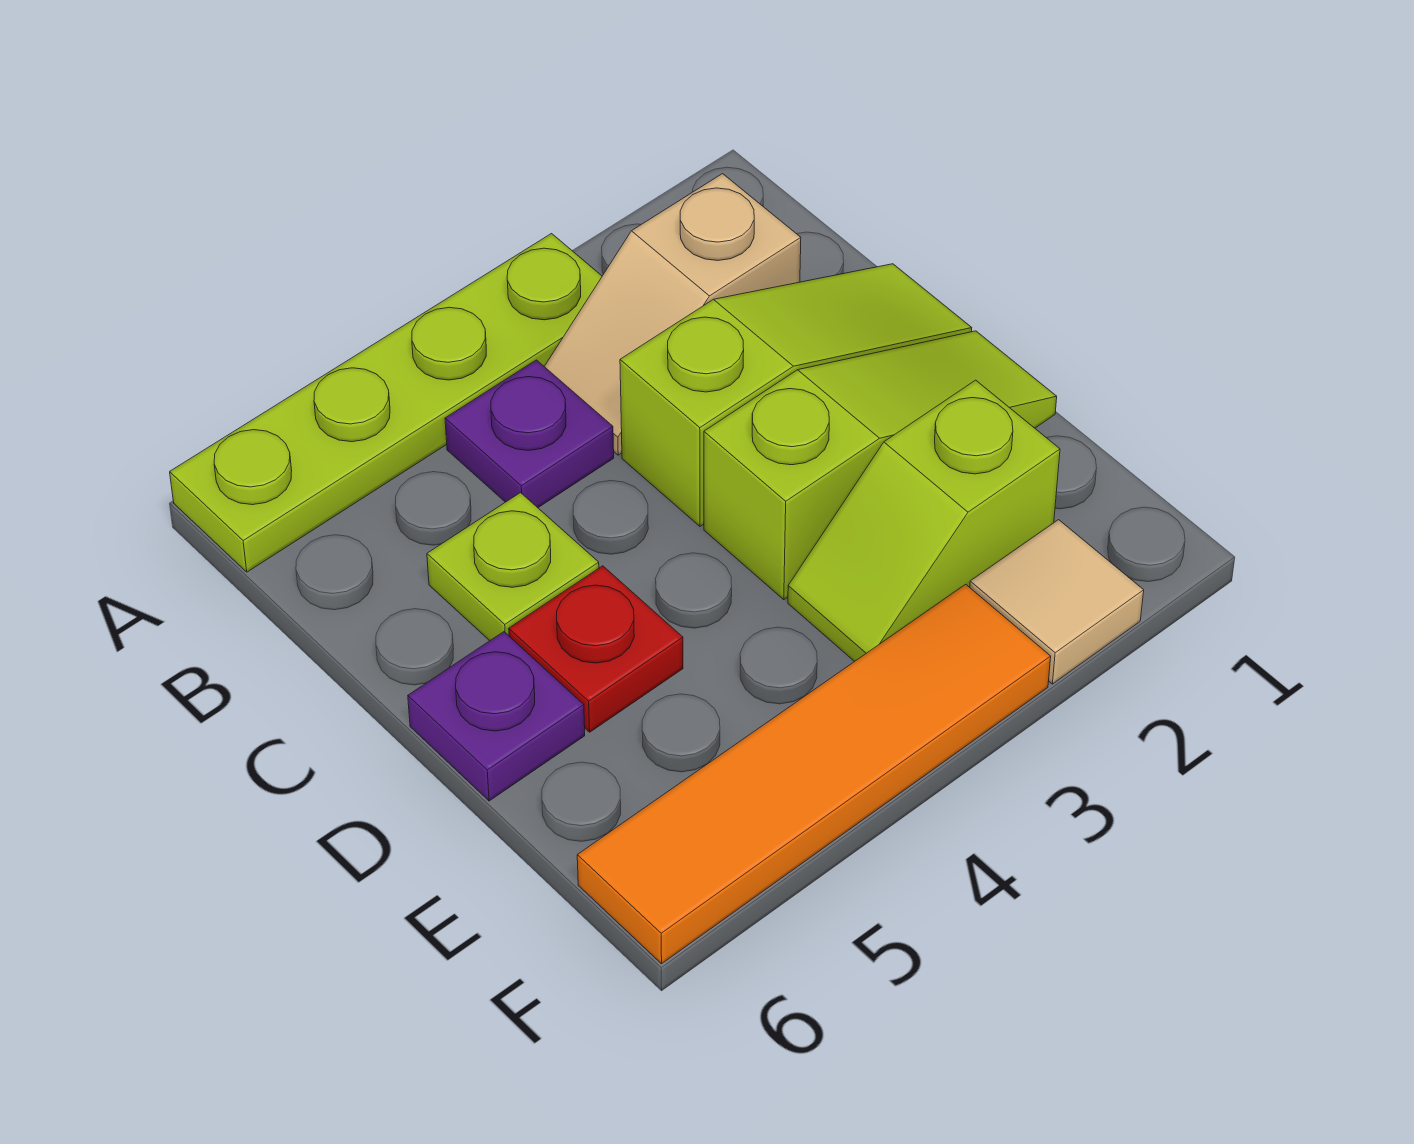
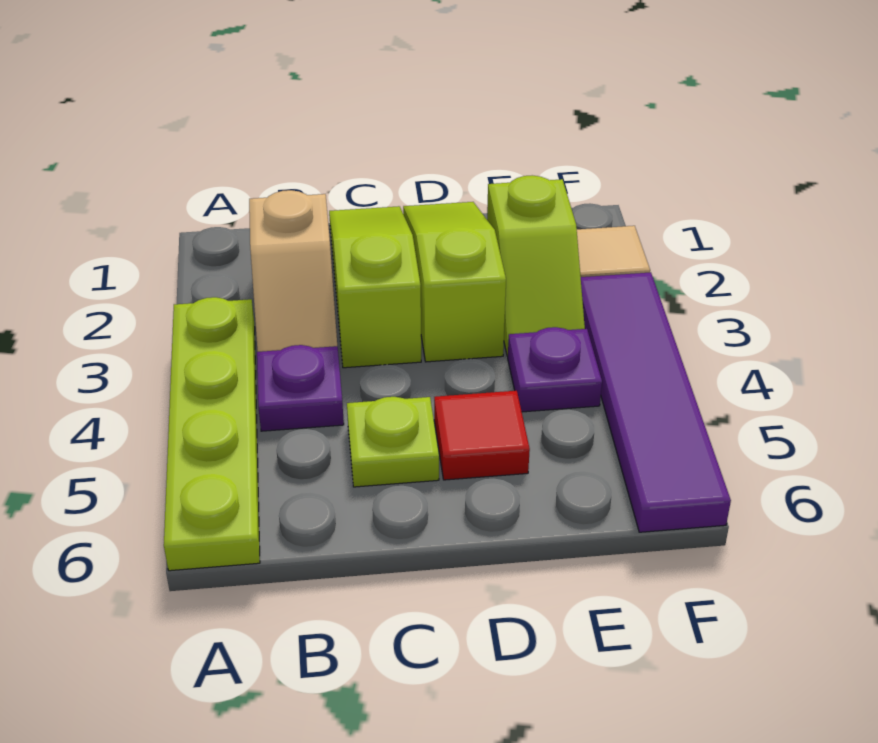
red 1x1 plate [509,566,683,732] -> red 1x1 tile [434,391,530,480]
purple 1x1 plate [408,632,585,801] -> purple 1x1 plate moved to [508,327,602,412]
orange 1x4 tile [577,584,1051,964] -> purple 1x4 tile [581,272,731,532]

